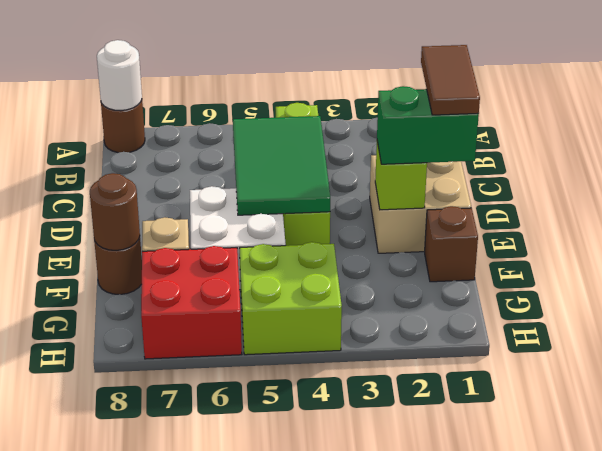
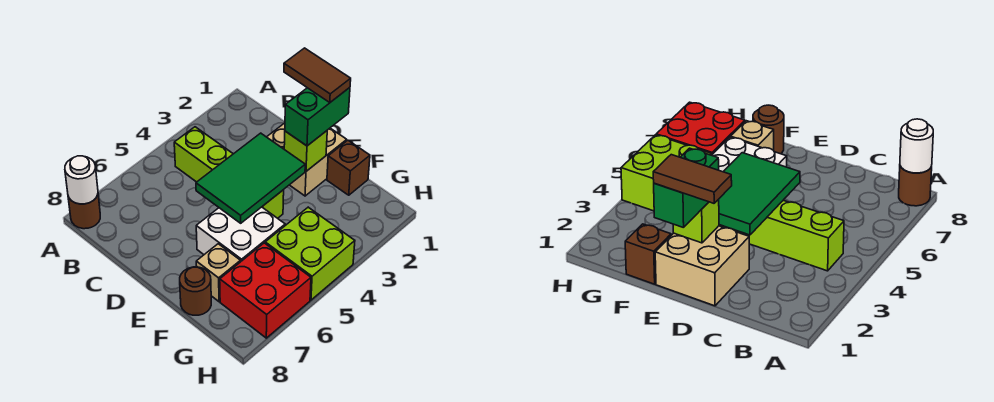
green 2x3 tile [233,116,330,215] -> green 2x3 tile turned to [196,133,305,223]
brown 1x1 round brick [90,173,140,250] -> none

